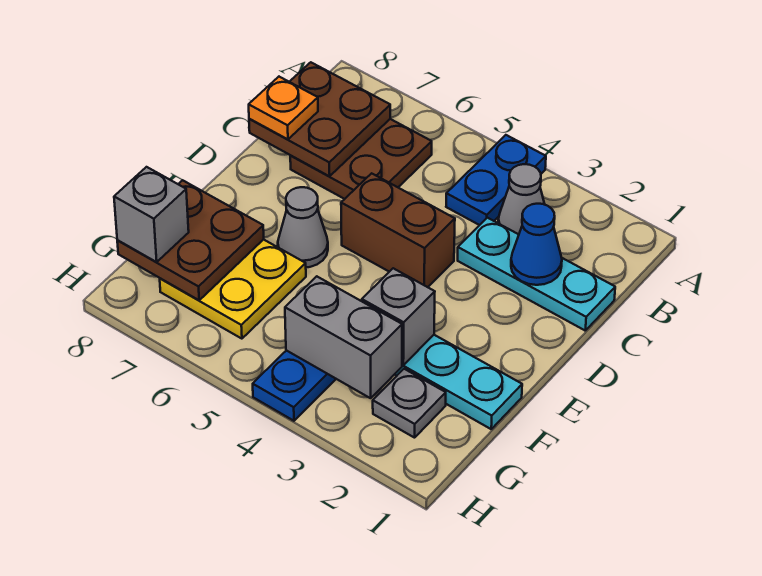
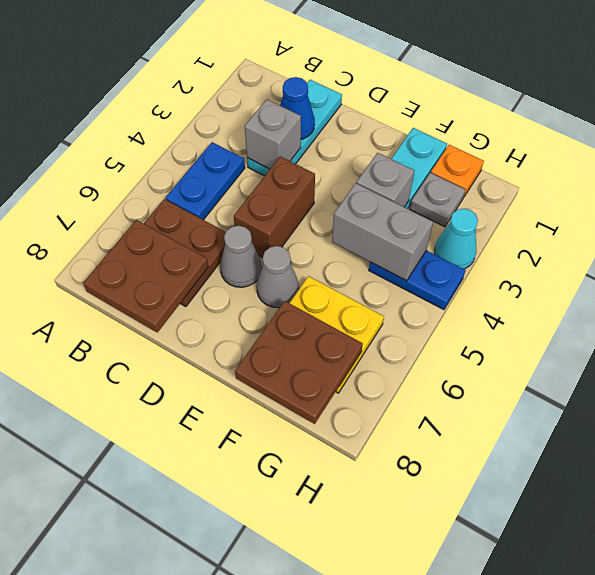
blue 1x2 plate [446,135,546,225] -> blue 1x2 plate turned to [166,142,245,220]
grey 1x1 cone [498,164,545,234] -> grey 1x1 cone moved to [220,226,262,287]
orange 1x1 plate [249,77,318,139] -> orange 1x1 plate moved to [431,145,484,197]
grey 1x2 brick [285,276,402,398] -> grey 1x2 brick turned to [332,183,433,281]
grey 1x1 brick [114,167,189,262] -> grey 1x1 brick moved to [245,99,301,169]
none -> cyan 1x1 cone [435,209,478,269]

